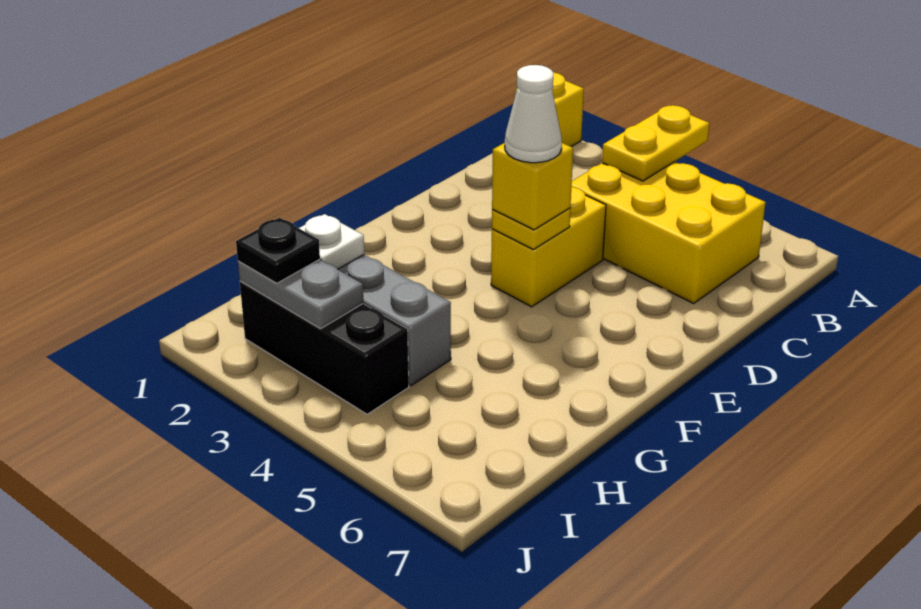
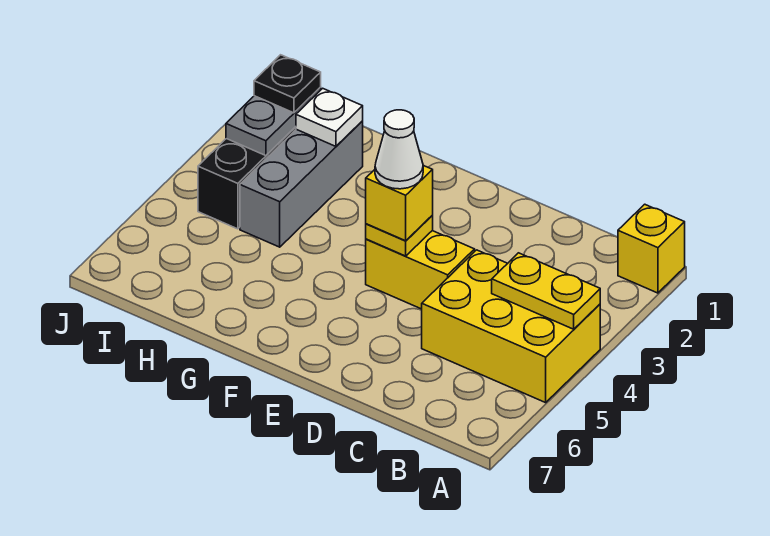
yellow 2x3 brick [571,162,766,304] -> yellow 2x3 brick turned to [422,250,600,403]

